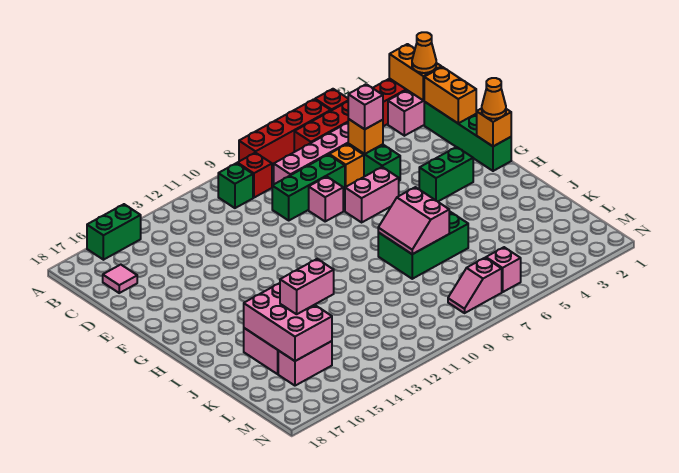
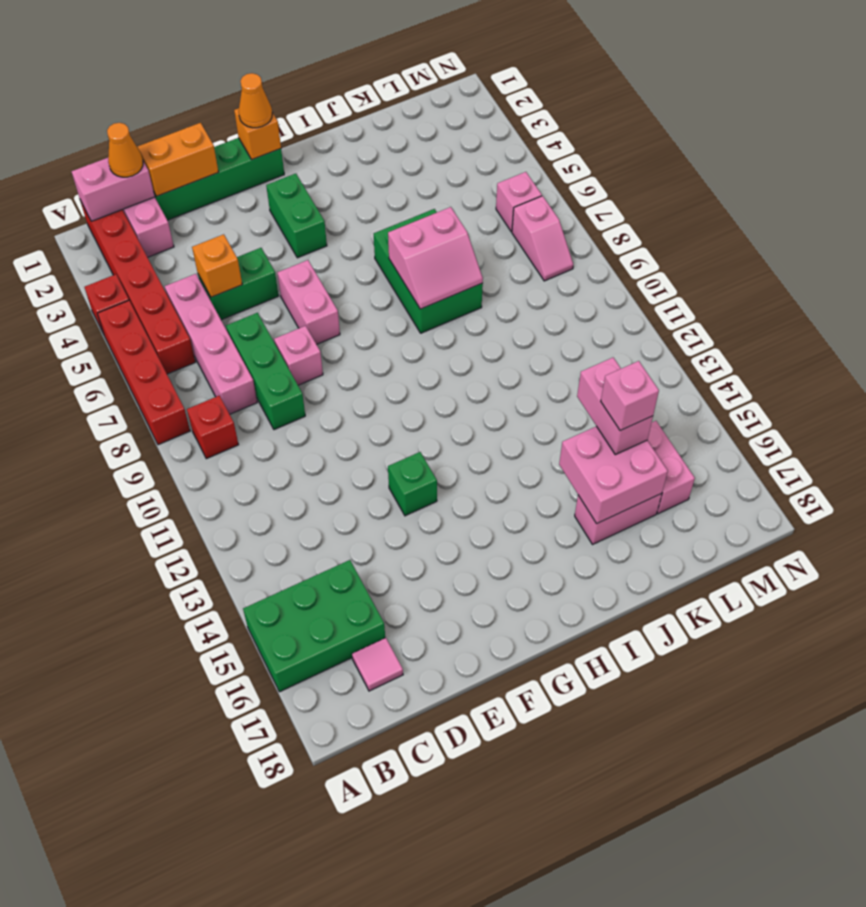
green 1x2 brick [87,204,141,260] -> green 2x3 brick [243,560,385,692]
orange 1x2 brick [389,44,442,101] -> pink 1x2 brick [72,158,155,221]
green 1x1 brick [218,163,253,208] -> green 1x1 brick moved to [388,452,437,516]
pink 1x1 brick [348,84,383,129] -> pink 1x1 brick moved to [601,361,659,431]
orange 1x1 brick [329,144,364,187] -> none
pink 2x3 brick [244,283,332,361] -> pink 2x2 brick [559,426,668,524]

